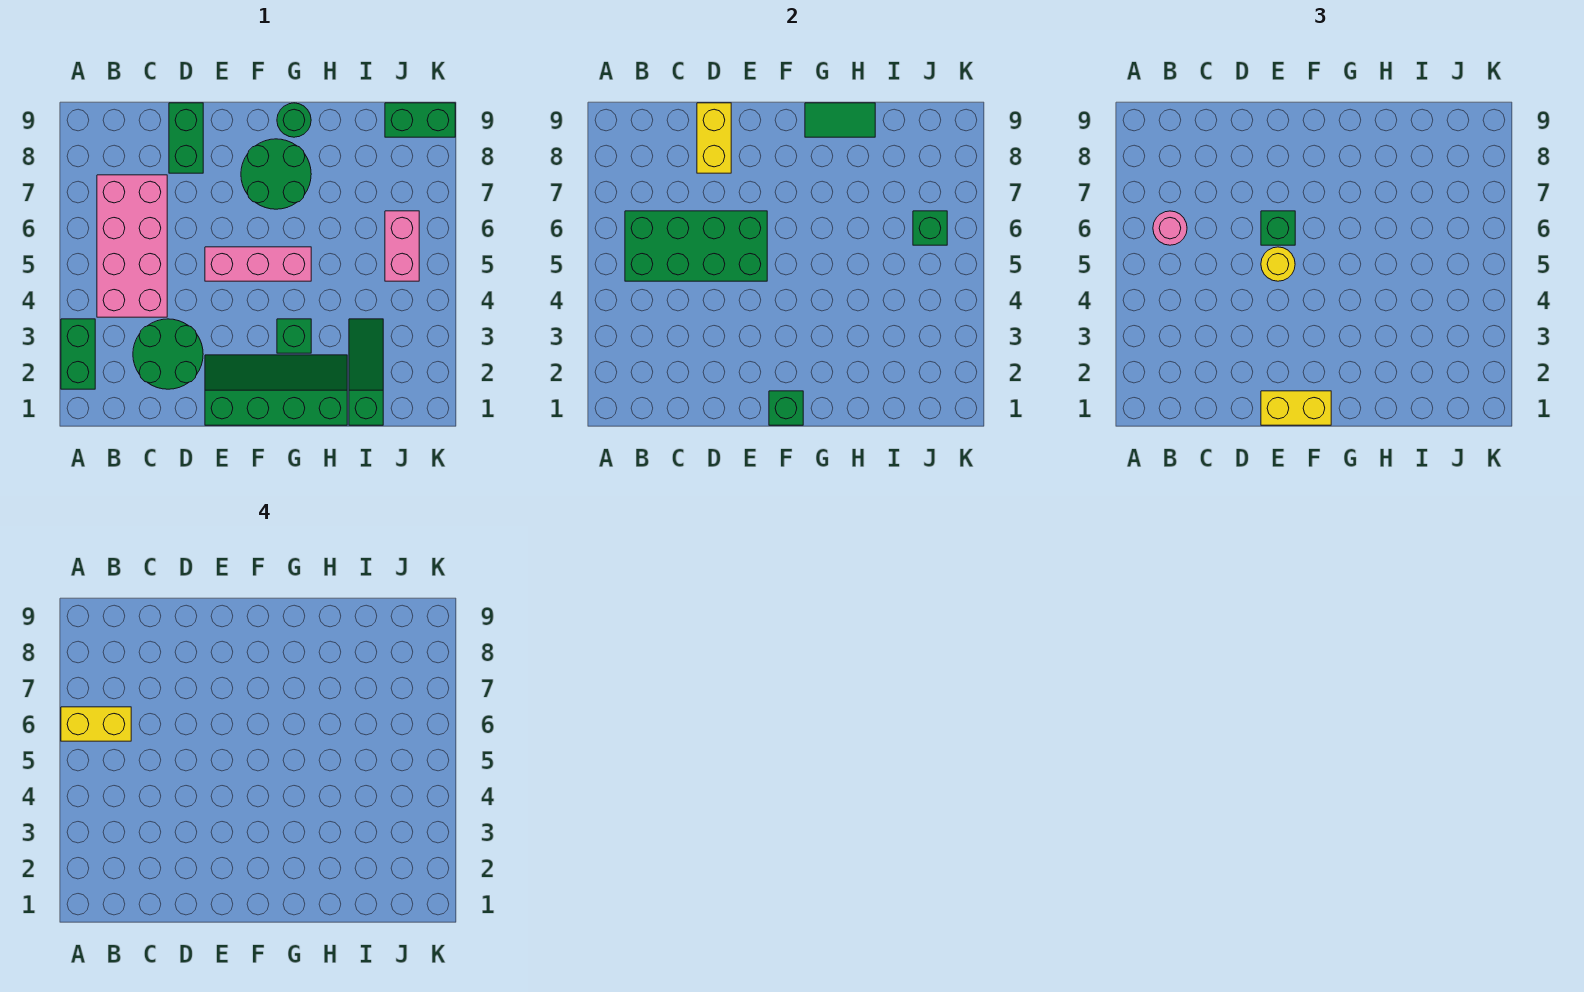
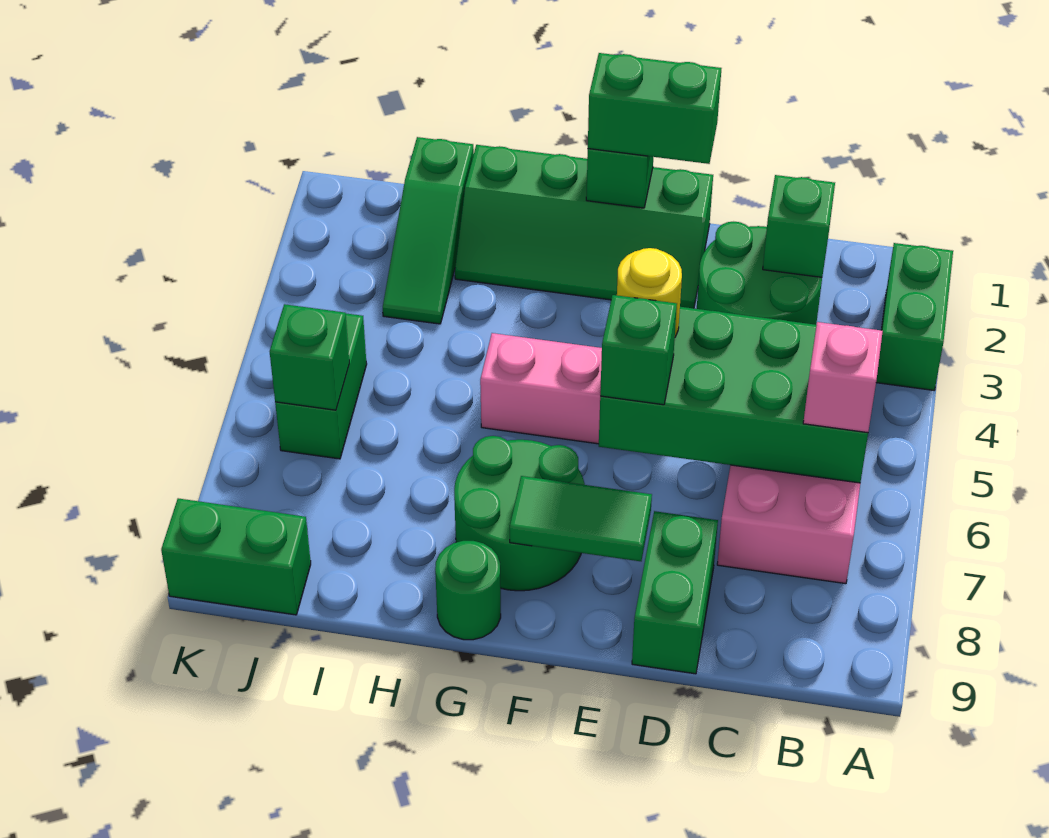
yellow 1x2 brick [61,707,131,741] -> none
pink 1x1 round brick [1153,211,1187,245] -> pink 1x1 brick [803,322,883,433]
yellow 1x2 brick [697,103,731,173] -> none
yellow 1x2 brick [1261,391,1331,425] -> green 1x2 brick [588,53,721,164]
green 1x1 brick [277,319,311,353] -> green 1x1 brick moved to [763,175,835,277]
green 1x2 tile [805,103,875,137] -> green 1x2 tile moved to [510,476,652,561]
pink 1x2 brick [385,211,419,281] -> green 1x2 brick [275,313,367,459]

